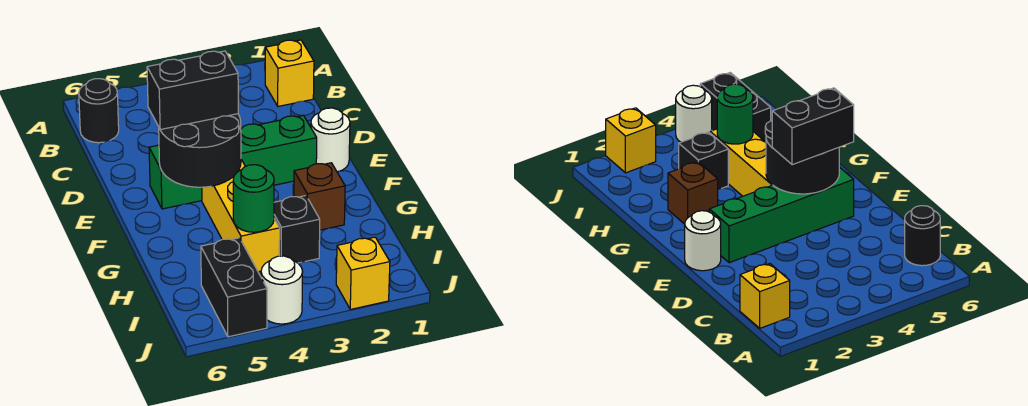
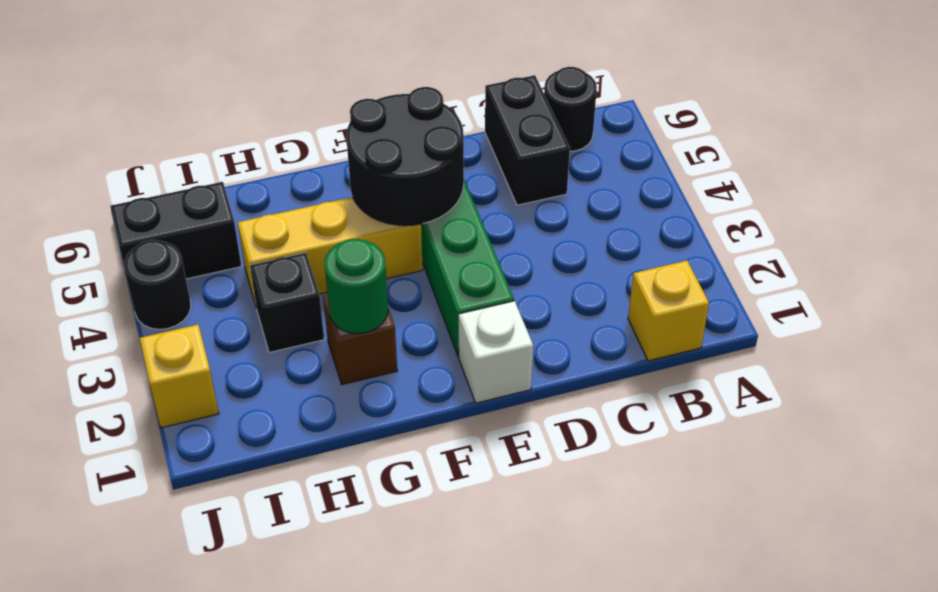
white 1x1 round brick [311,108,350,172] -> white 1x1 brick [459,301,533,403]
black 1x2 brick [147,51,238,130] -> black 1x2 brick moved to [485,75,570,205]
green 1x1 round brick [233,165,274,232] -> green 1x1 round brick moved to [324,239,388,334]
white 1x1 round brick [261,256,303,324] -> black 1x1 round brick [124,240,191,329]

